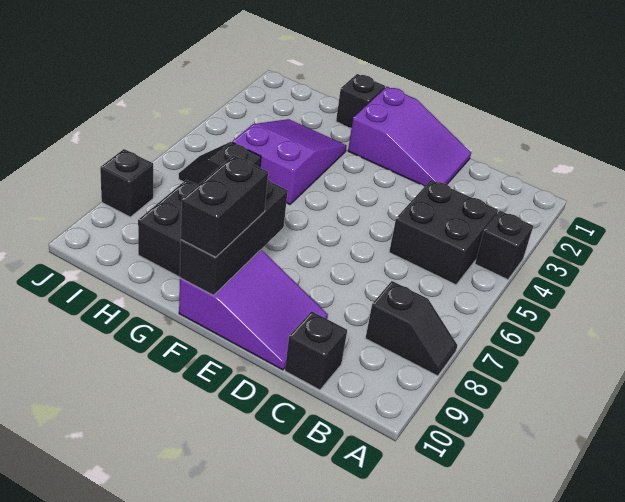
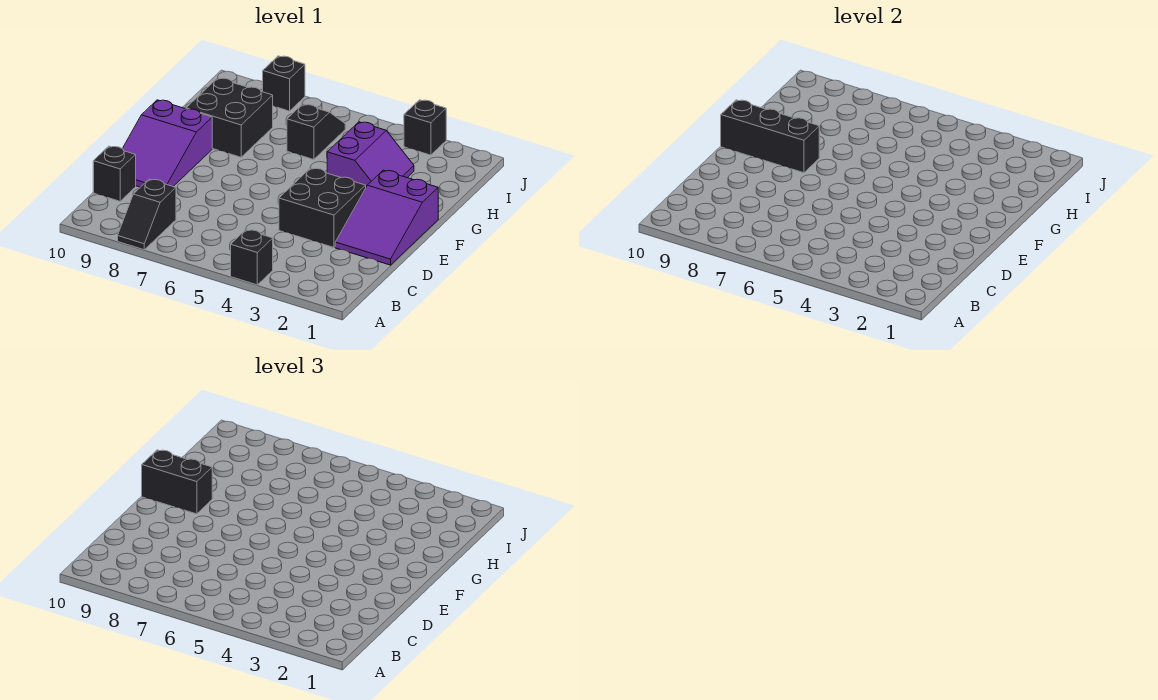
black 2x2 brick [389,180,498,285] -> black 2x2 brick moved to [279,168,366,247]
black 1x1 brick [336,74,385,128] -> black 1x1 brick moved to [404,100,446,155]
purple 2x3 slope [232,119,346,204] -> purple 2x2 slope [327,122,414,187]

